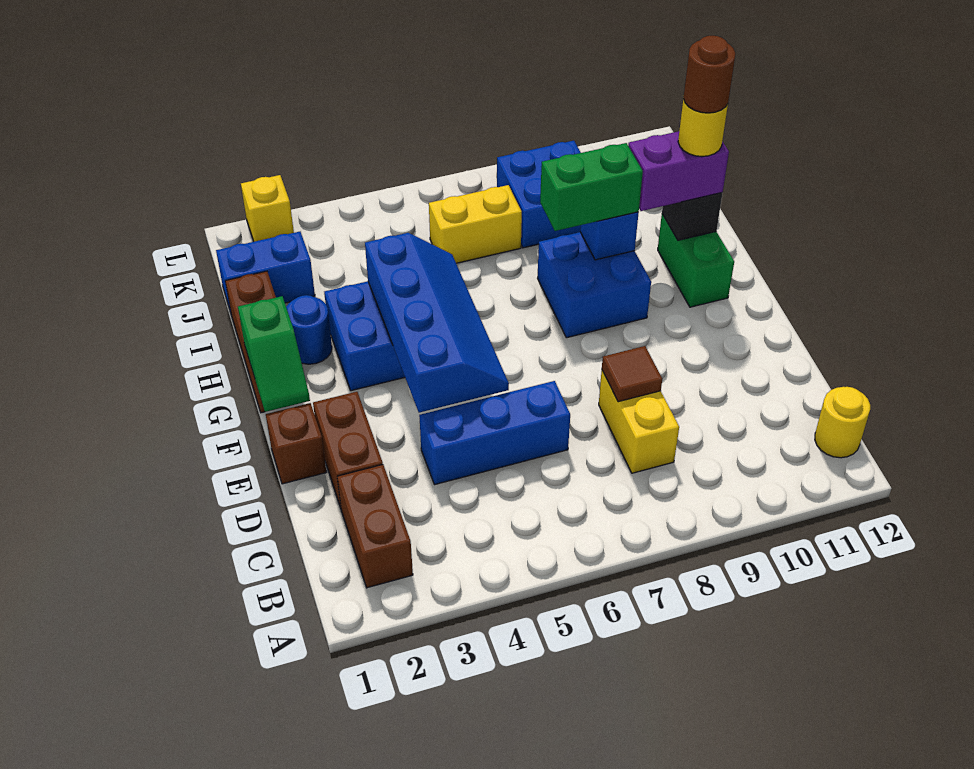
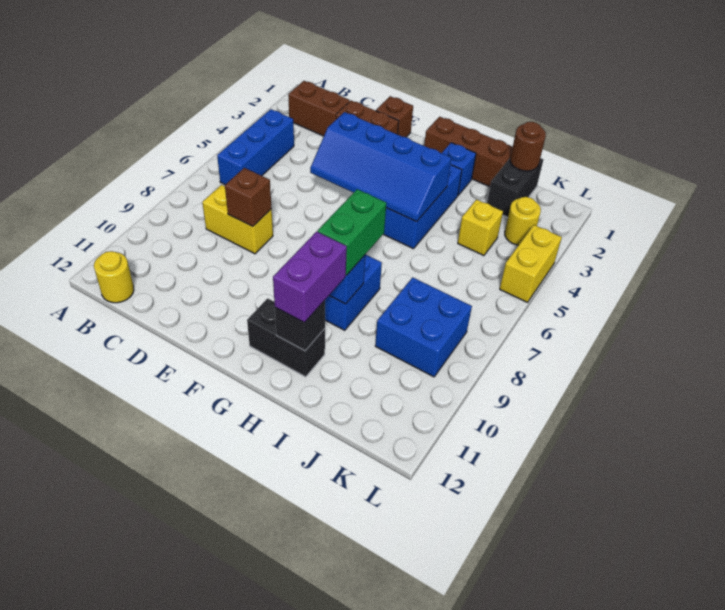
blue 1x3 brick [419,381,570,485] -> blue 1x3 brick moved to [217,109,294,184]
brown 1x1 tile [602,346,662,402] -> brown 1x1 brick [225,168,272,227]
green 1x2 slope [238,296,310,412] -> none
green 1x2 brick [658,214,734,307] -> black 1x2 brick [247,298,325,377]
blue 1x1 round brick [286,295,332,364] -> blue 1x1 brick [442,143,476,195]
yellow 1x1 round brick [678,99,728,156] -> yellow 1x1 round brick moved to [505,197,541,245]
brown 1x1 round brick [683,36,735,113] -> brown 1x1 round brick moved to [510,122,546,171]
blue 1x2 brick [216,232,315,312] -> black 1x2 brick [487,158,544,217]
yellow 1x2 brick [429,185,522,263] -> yellow 1x2 brick moved to [500,225,562,302]
yellow 1x1 brick [241,175,294,242] -> yellow 1x1 brick moved to [458,199,503,256]

